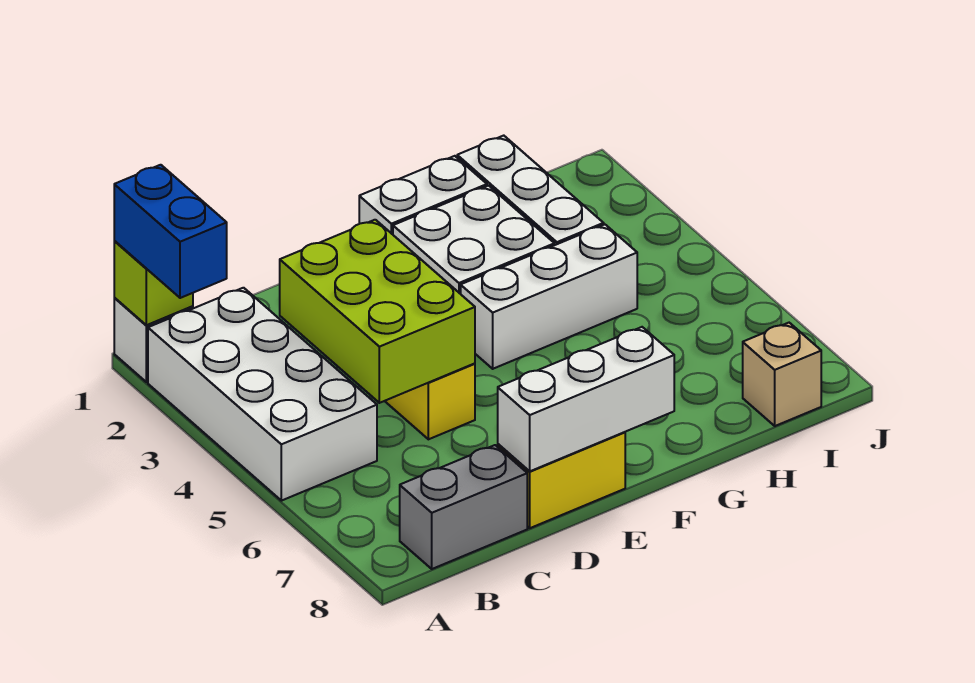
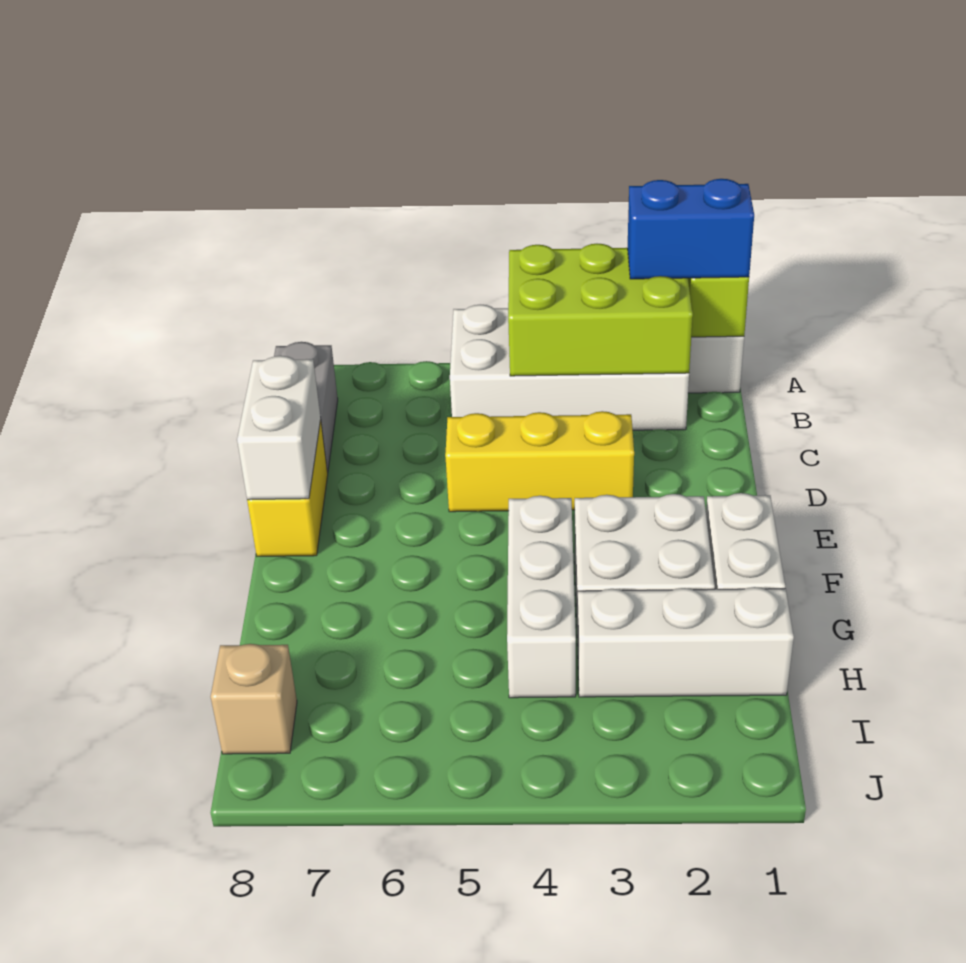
lime 2x3 brick [280,220,475,403] -> lime 2x3 brick moved to [508,244,693,376]
white 1x3 brick [498,327,674,471] -> white 1x2 brick [237,356,321,500]

